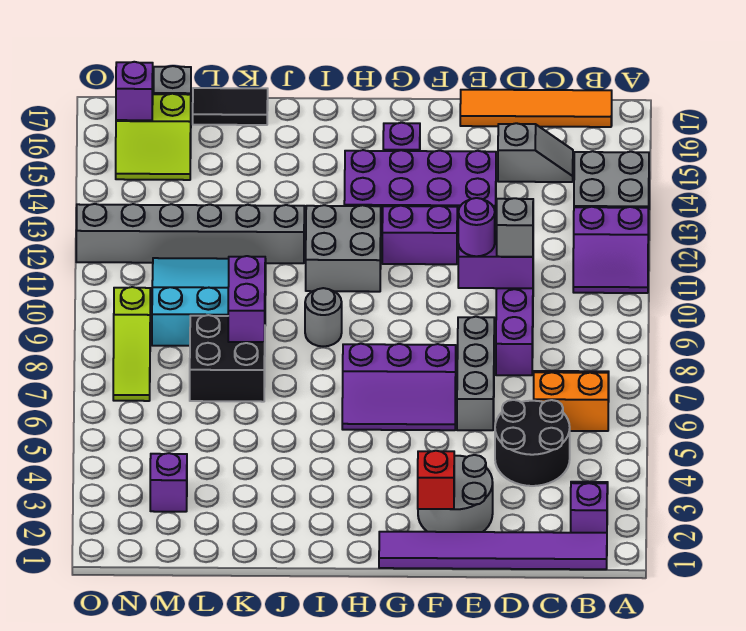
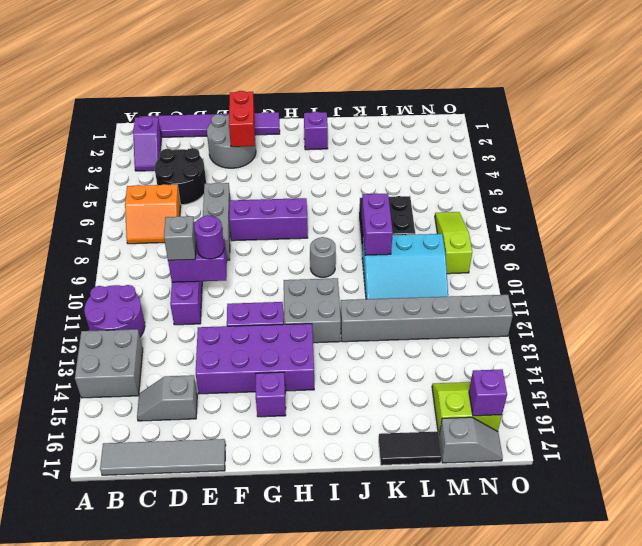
purple 2x2 slope [573,207,649,293] -> purple 2x2 round brick [84,285,145,337]
orange 1x4 tile [460,90,612,127] -> grey 1x4 tile [100,439,226,475]
red 1x1 brick [418,451,454,509] -> red 1x2 brick [229,91,255,147]
purple 1x1 brick [150,453,187,512] -> purple 1x1 brick moved to [304,112,328,150]

